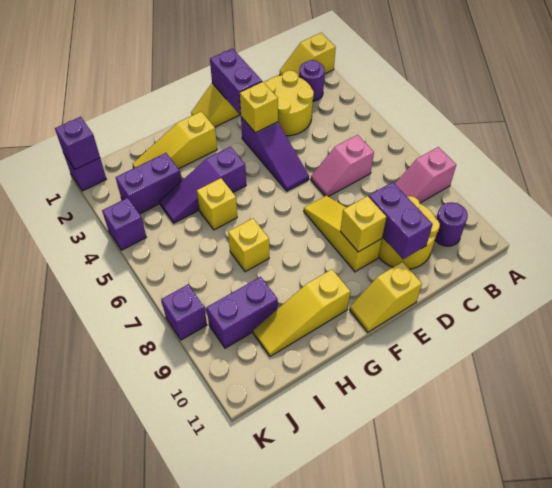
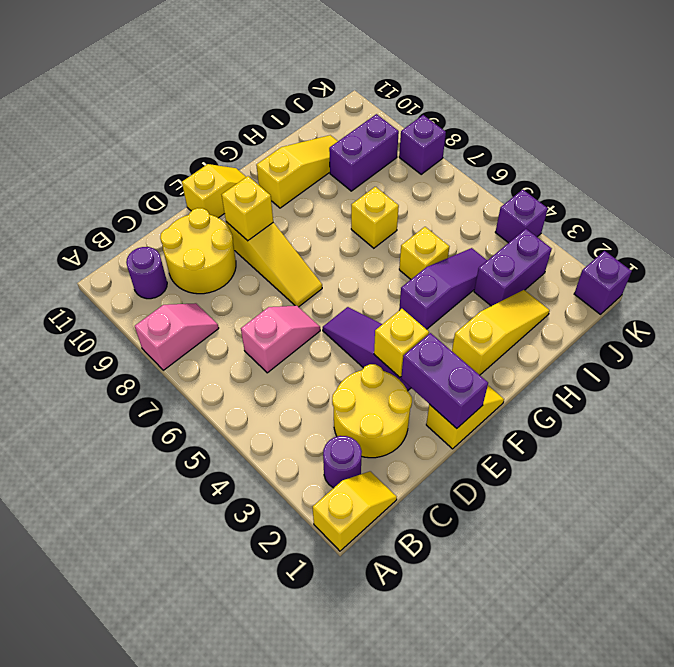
purple 1x2 brick [369,182,433,259] -> none
purple 1x1 brick [55,117,100,169] -> none

